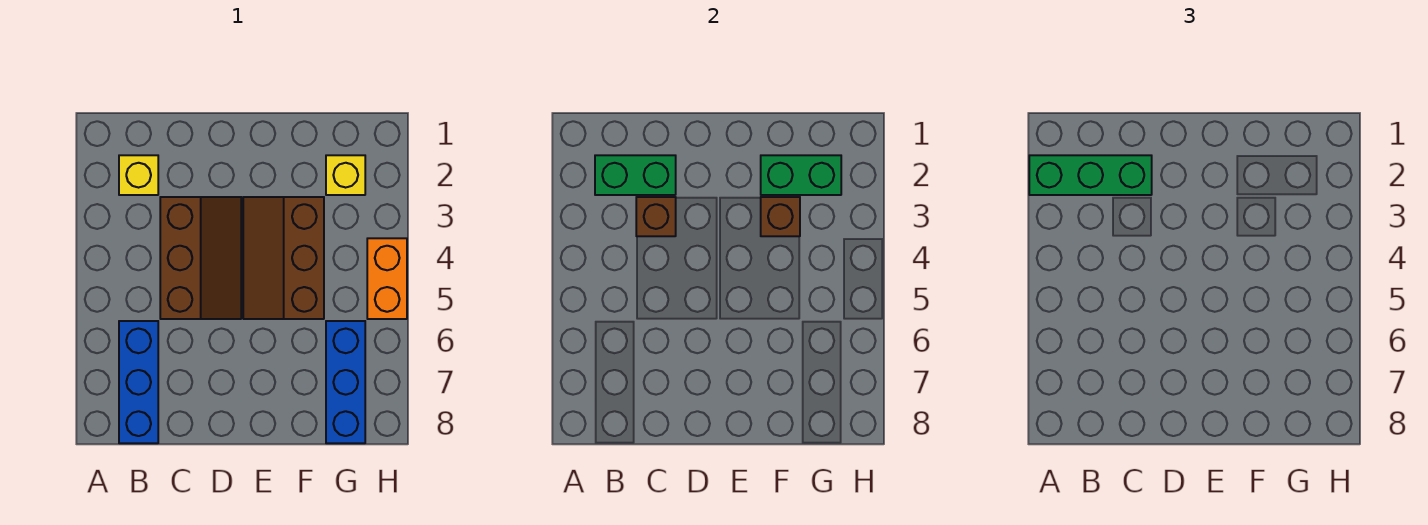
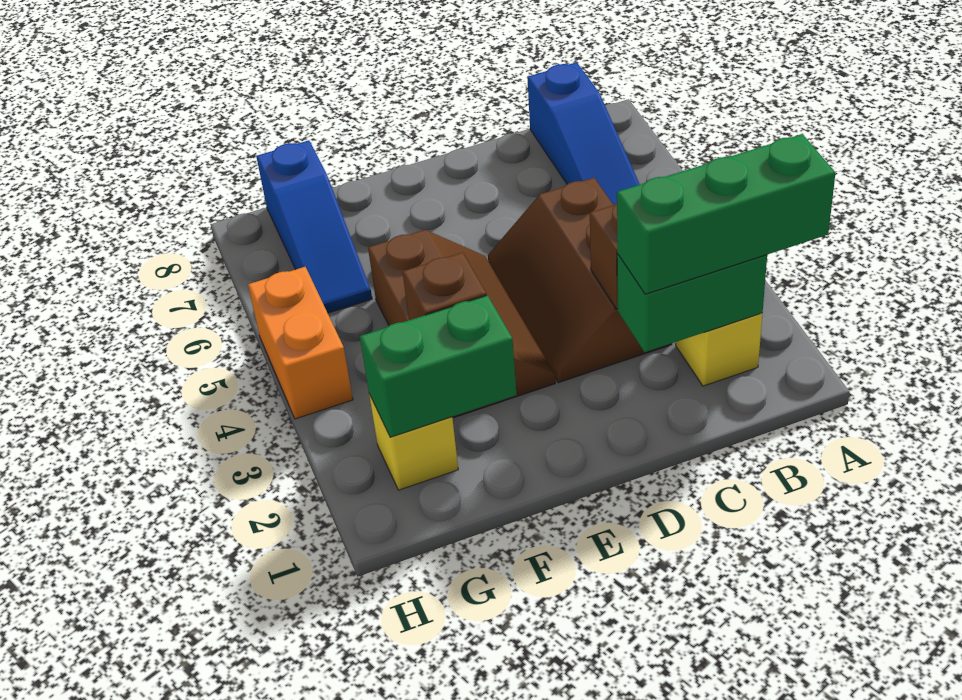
blue 1x3 brick [119,321,158,443] -> blue 1x3 slope [527,62,640,205]
blue 1x3 brick [326,321,365,443] -> blue 1x3 slope [256,140,372,313]

